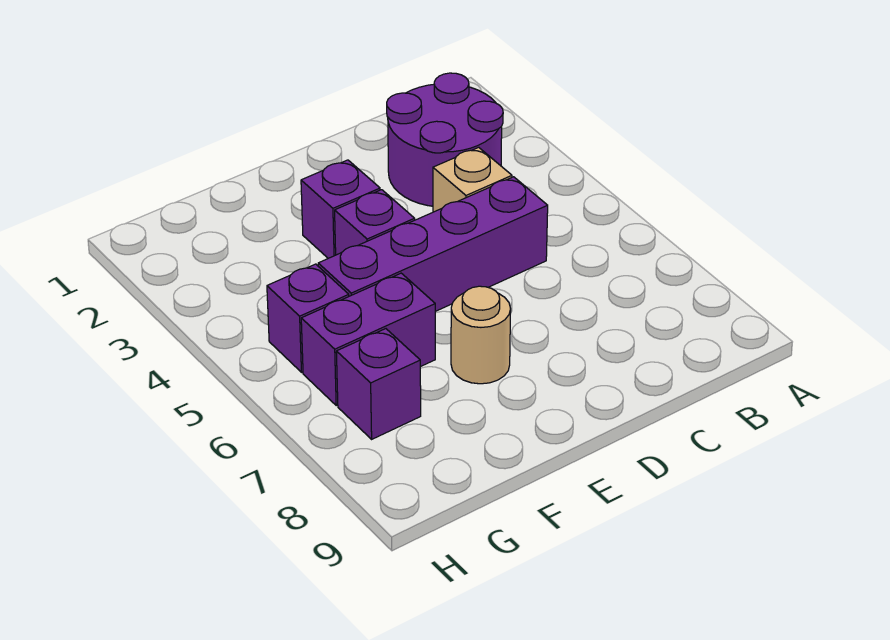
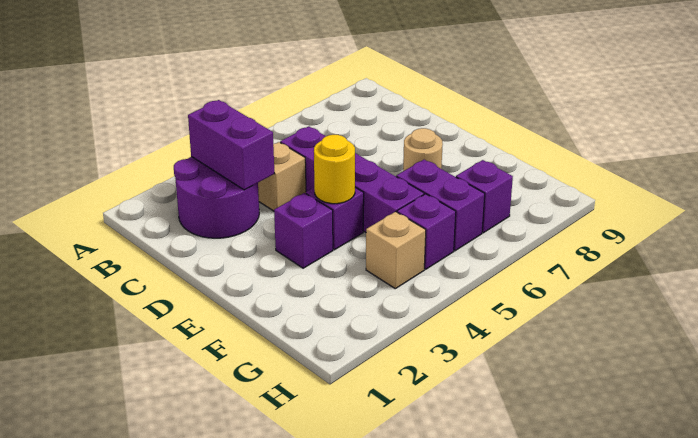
none -> purple 1x2 brick [188,100,274,190]
none -> yellow 1x1 round brick [314,135,355,204]
none -> tan 1x1 brick [366,212,426,289]

